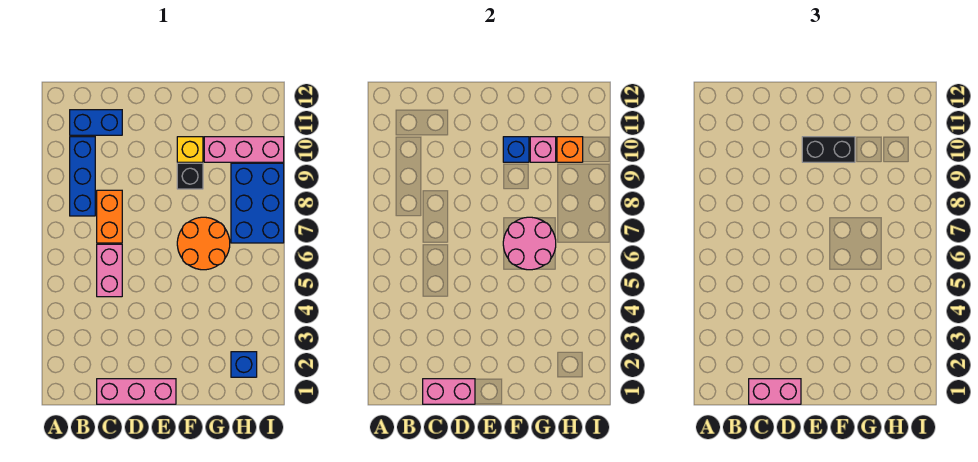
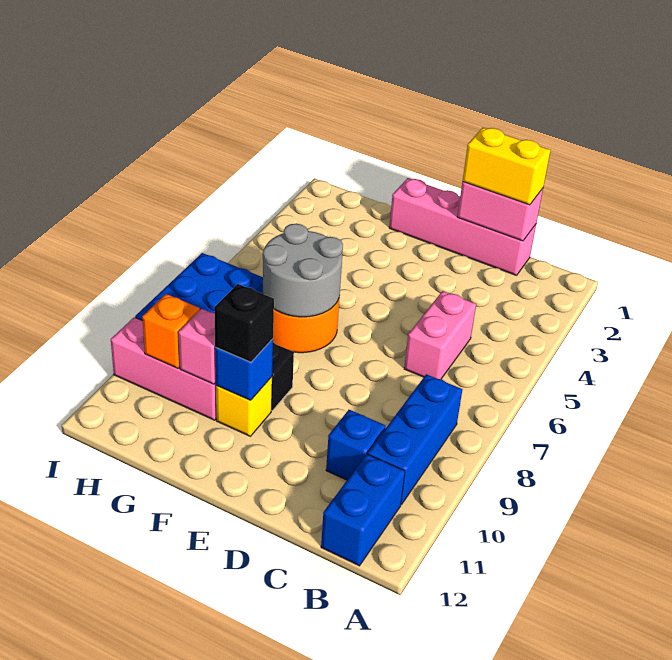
blue 1x2 brick [70,110,122,135] -> blue 1x2 brick turned to [321,454,405,566]
pink 1x3 brick [97,379,176,404] -> pink 1x4 brick [389,178,536,275]
pink 1x2 brick [749,379,801,404] -> yellow 1x2 brick [463,127,550,205]
orange 1x2 brick [97,190,122,243] -> none
black 1x2 brick [802,137,855,162] -> black 1x1 brick [214,284,274,362]
pink 2x2 round brick [503,217,556,270] -> grey 2x2 round brick [263,224,343,317]
blue 1x1 brick [231,352,257,377] -> blue 1x1 brick moved to [326,410,385,480]

